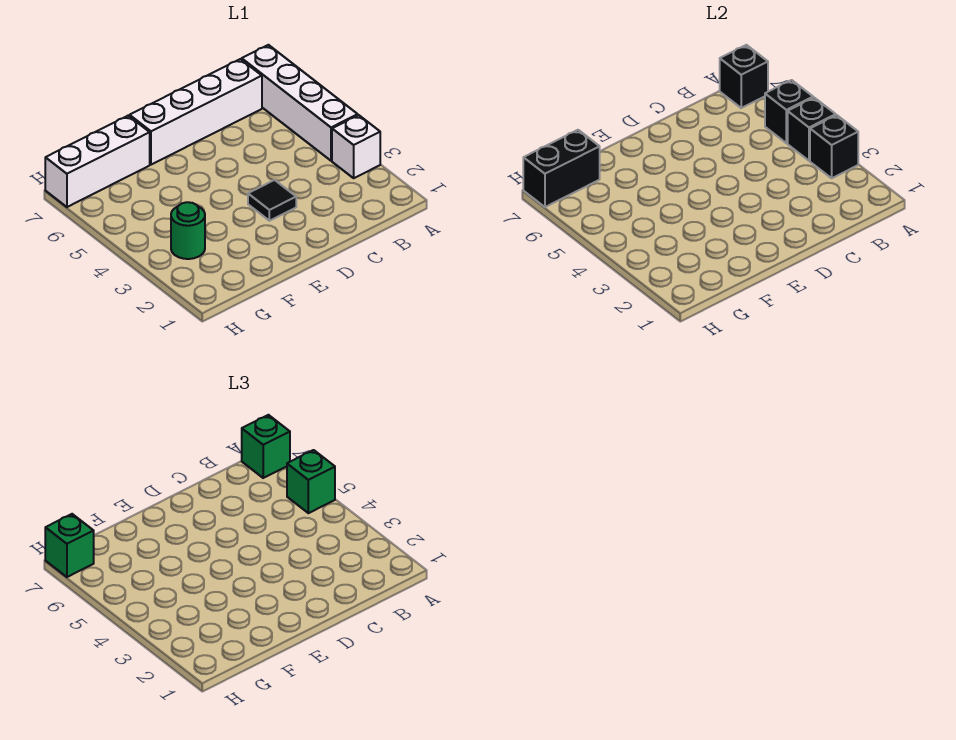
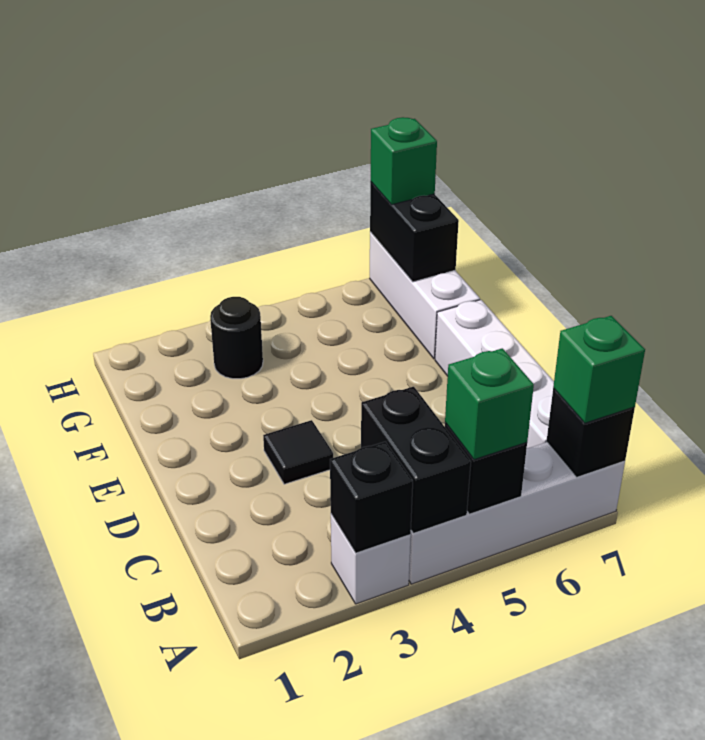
black 1x1 brick [788,98,836,161] -> black 1x2 brick [361,387,471,533]
green 1x1 round brick [171,202,205,259] -> black 1x1 round brick [210,297,263,379]

